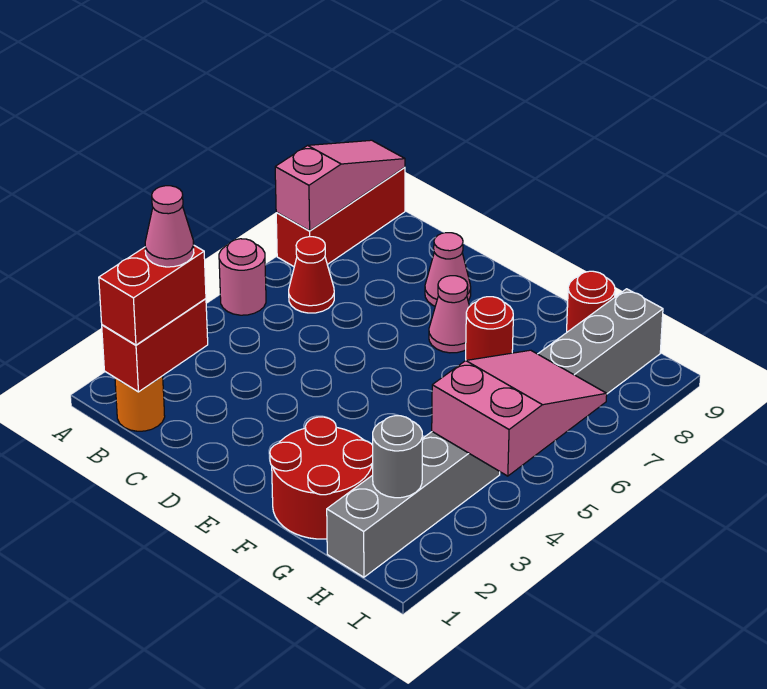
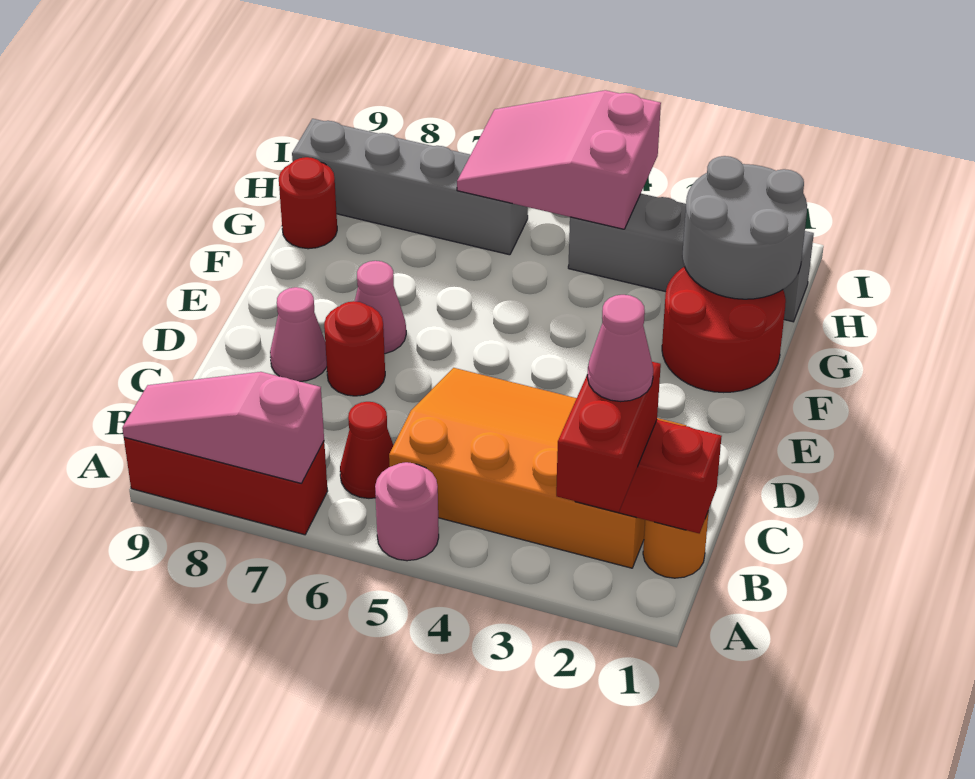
red 1x2 brick [99,246,206,345] -> red 1x2 brick turned to [556,362,661,512]
none -> orange 3x4 slope [389,368,686,568]
red 1x1 round brick [466,297,513,360] -> red 1x1 round brick moved to [324,301,385,396]
grey 1x1 round brick [372,416,423,498] -> grey 2x2 round brick [682,156,807,299]

